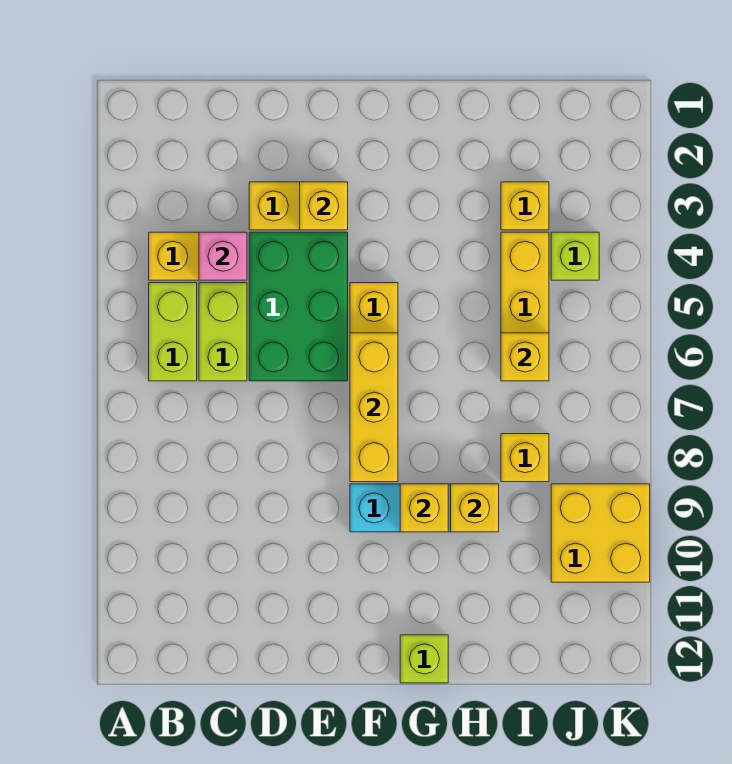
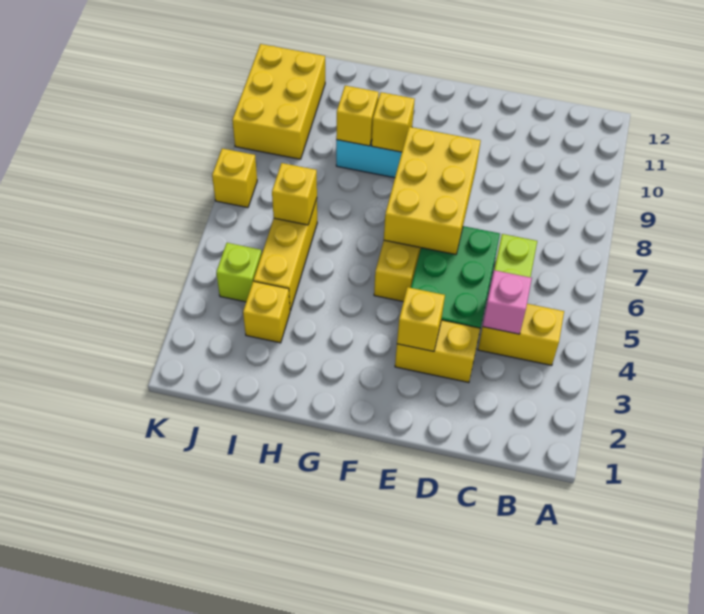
lime 1x2 brick [149,283,197,381] -> none
yellow 1x3 brick [350,333,398,482] -> yellow 2x3 brick [384,127,481,255]
lime 1x1 brick [400,635,448,683] -> none
yellow 1x1 brick [501,434,549,482] -> yellow 1x1 brick moved to [212,149,257,208]
yellow 2x2 brick [551,484,650,582] -> yellow 2x3 brick [232,44,325,159]

